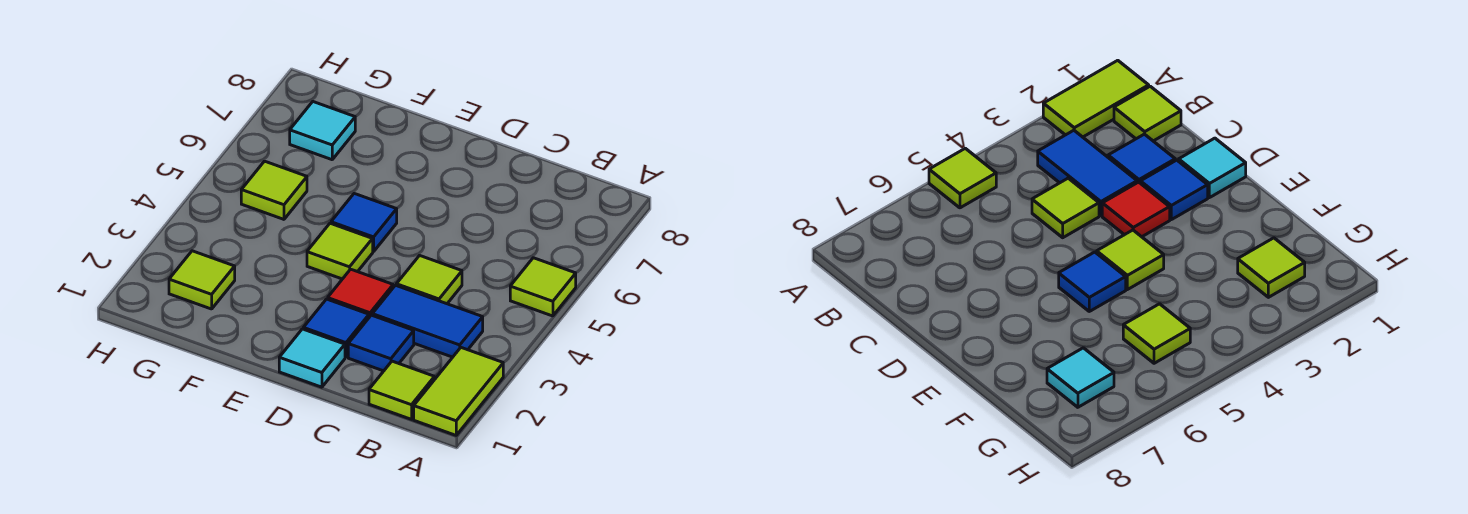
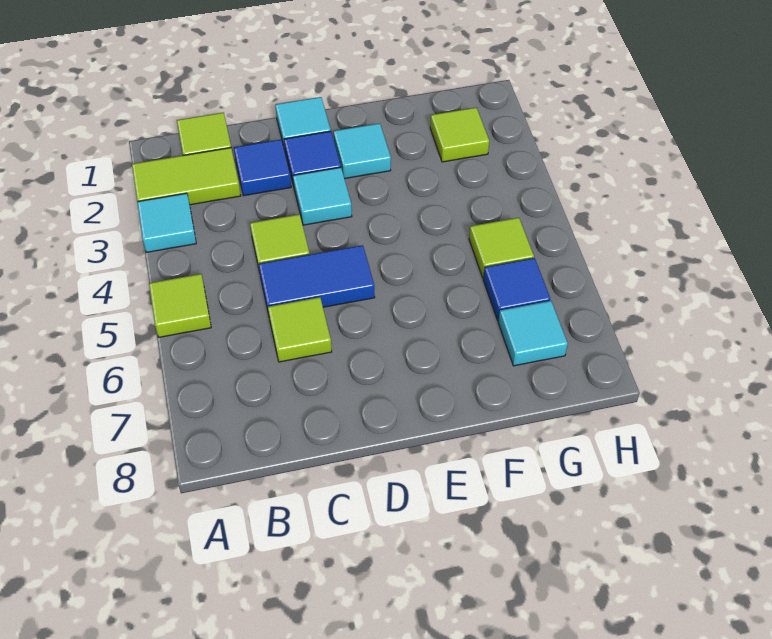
lime 1x2 tile [414,348,503,435] -> lime 1x2 tile turned to [132,148,241,205]
none -> cyan 1x1 tile [137,193,196,252]
blue 1x2 tile [372,285,483,357] -> blue 1x2 tile moved to [259,245,375,314]
red 1x1 tile [328,269,393,317] -> cyan 1x1 tile [293,167,352,225]
none -> cyan 1x1 tile [333,123,391,179]
lime 1x1 tile [307,223,373,279] -> lime 1x1 tile moved to [268,297,332,362]
blue 1x1 tile [331,194,397,252] -> blue 1x1 tile moved to [483,258,550,321]

